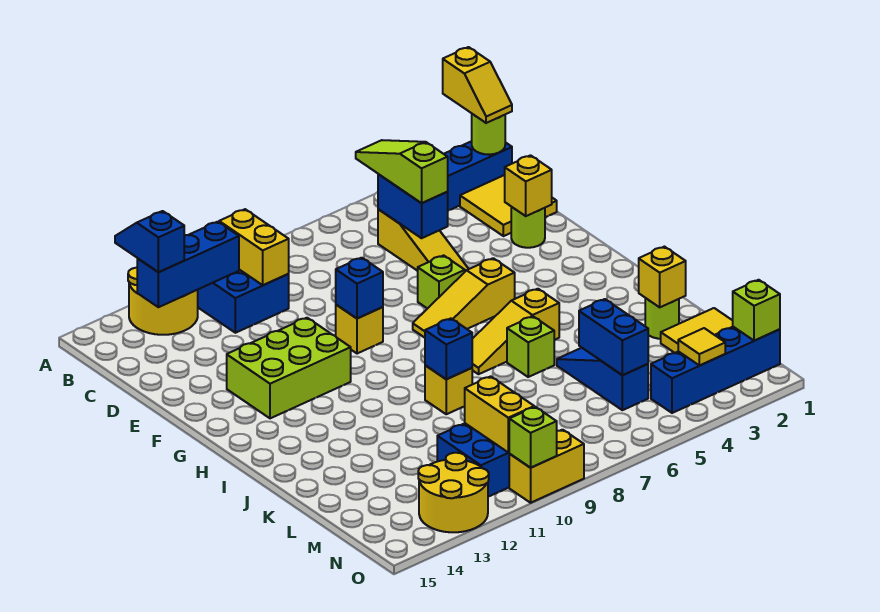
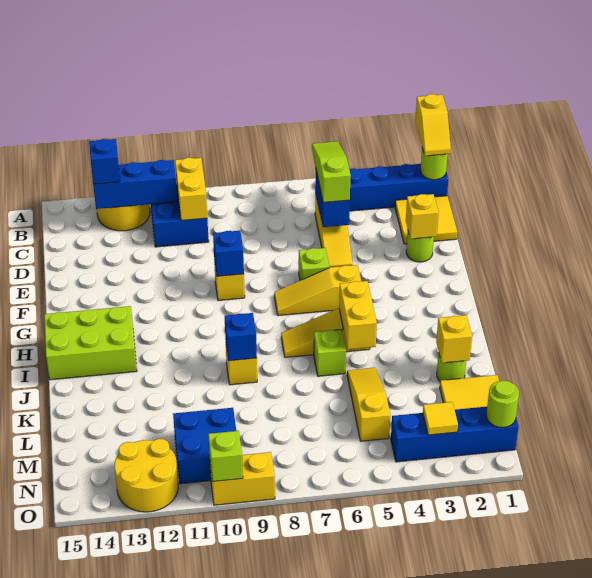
lime 2x3 brick [227,318,351,418] -> lime 2x3 brick moved to [44,306,137,380]
blue 1x3 slope [557,348,648,410] -> yellow 1x3 slope [347,368,390,441]
blue 1x2 brick [579,299,648,375] -> none
yellow 1x2 brick [465,376,534,453] -> yellow 1x2 brick moved to [339,281,377,349]
lime 1x1 brick [733,280,780,341] -> lime 1x1 round brick [486,381,519,427]

